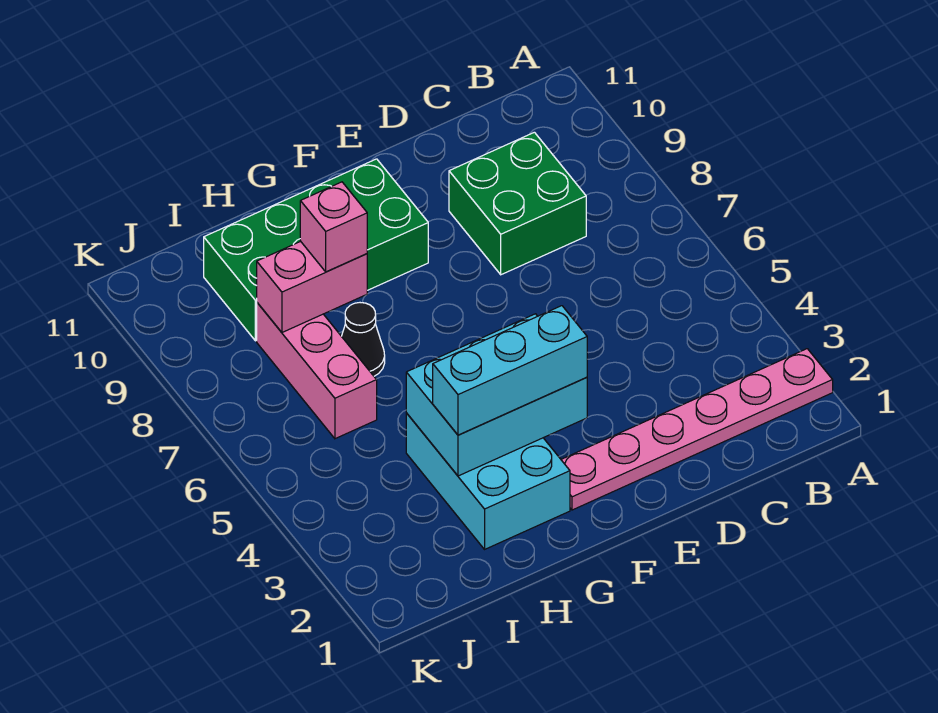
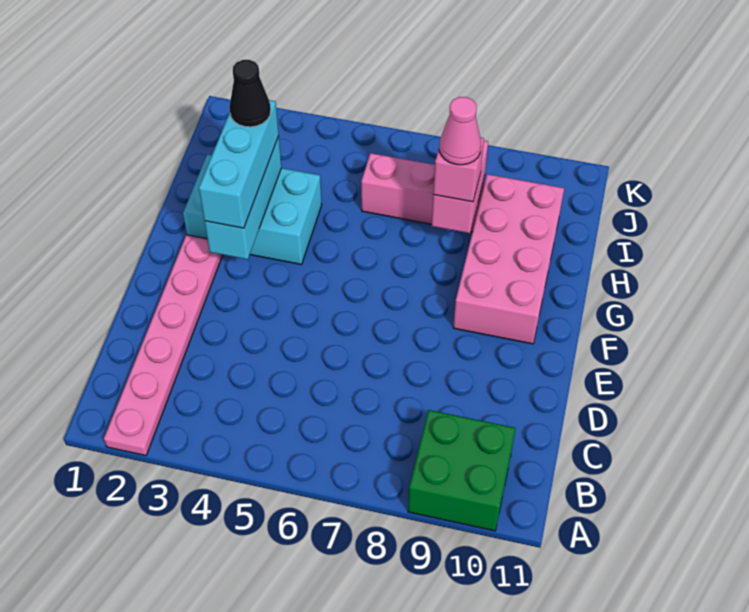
green 2x2 brick [449,132,586,275] -> green 2x2 brick moved to [408,410,516,531]
cyan 2x3 brick [406,314,587,476] -> cyan 1x3 brick [205,136,281,259]
green 2x4 brick [204,159,428,341] -> pink 2x4 brick [453,174,564,344]
black 1x1 cone [342,303,385,376] -> black 1x1 cone moved to [229,60,271,127]
none -> pink 1x1 cone [439,97,481,165]

